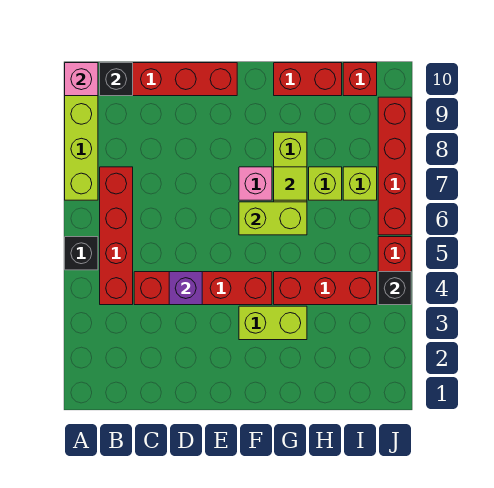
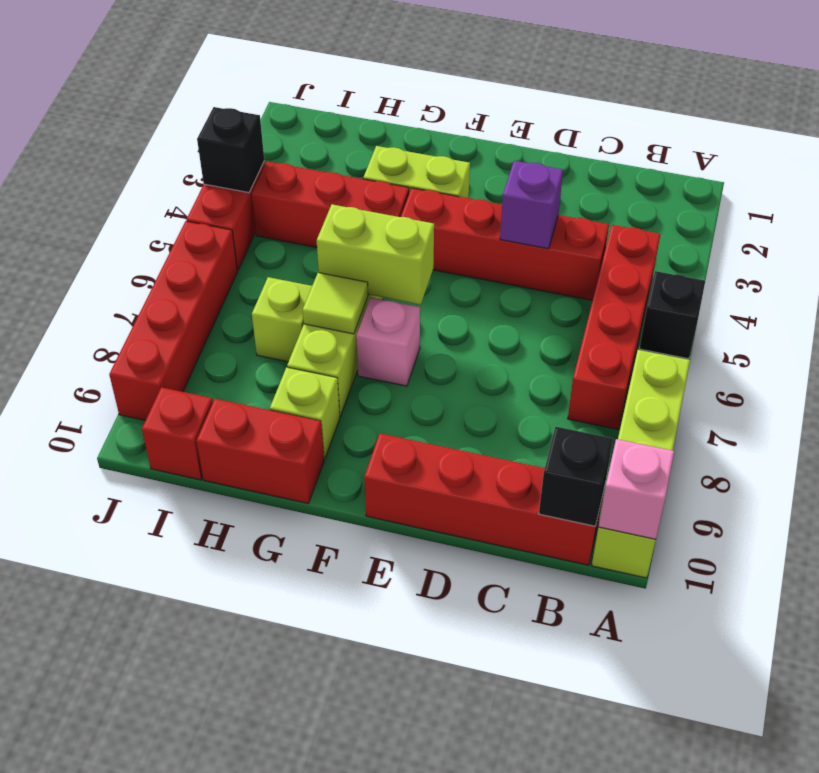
lime 1x1 brick [343,167,377,200] -> lime 1x1 brick moved to [270,367,340,459]

